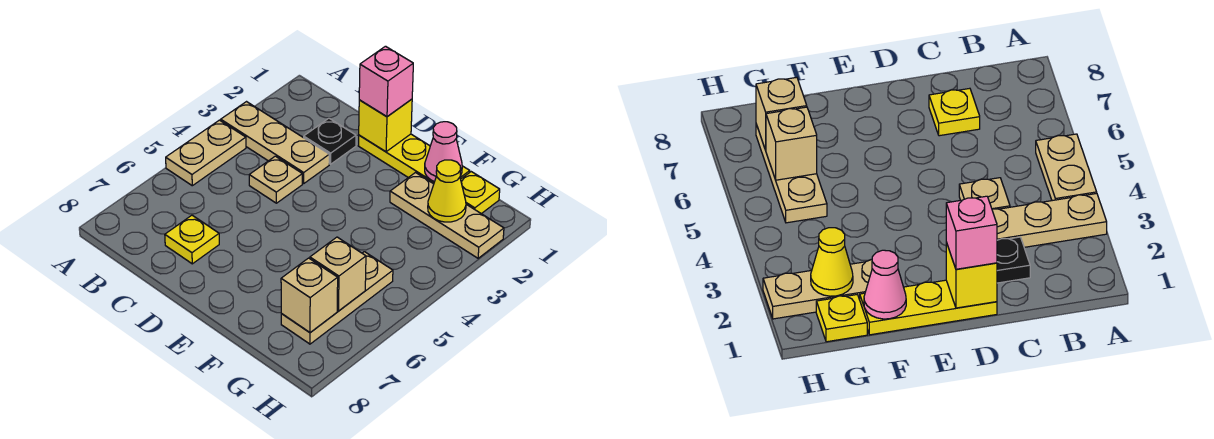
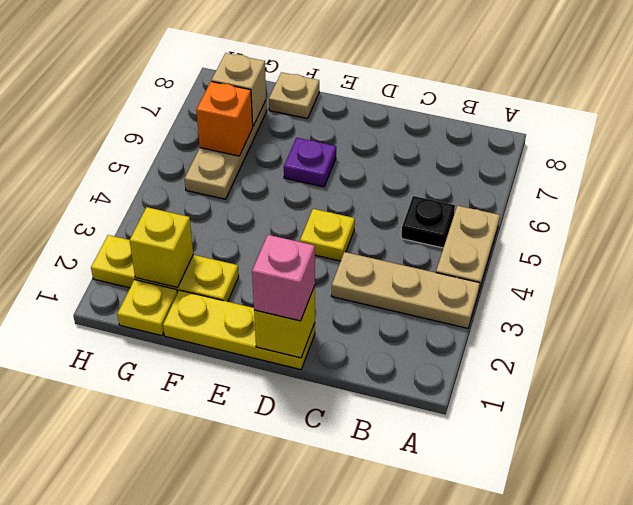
black 1x1 plate [304,118,356,164] -> black 1x1 plate moved to [401,196,455,248]
tan 1x1 plate [249,156,302,203] -> tan 1x1 plate moved to [269,72,319,119]
yellow 1x1 plate [165,215,219,264] -> yellow 1x1 plate moved to [300,209,355,261]
none -> purple 1x1 plate [284,138,336,187]
pink 1x1 cone [425,122,462,182] -> none
tan 1x3 plate [390,173,504,258] -> yellow 1x3 plate [91,235,239,302]
yellow 1x1 cone [428,160,466,222] -> yellow 1x1 brick [130,207,193,287]
tan 1x1 brick [310,237,366,311] -> orange 1x1 brick [196,81,253,156]

